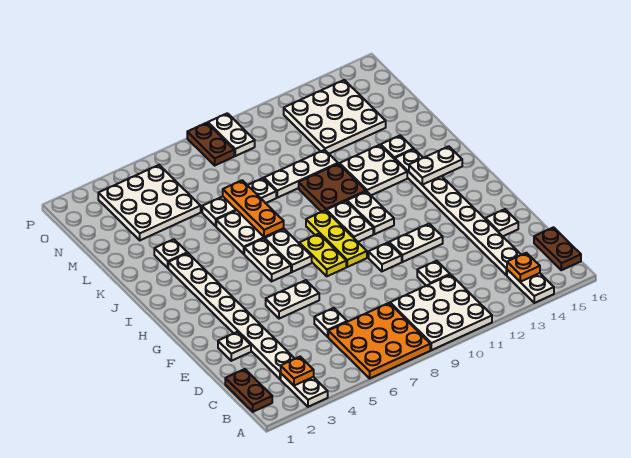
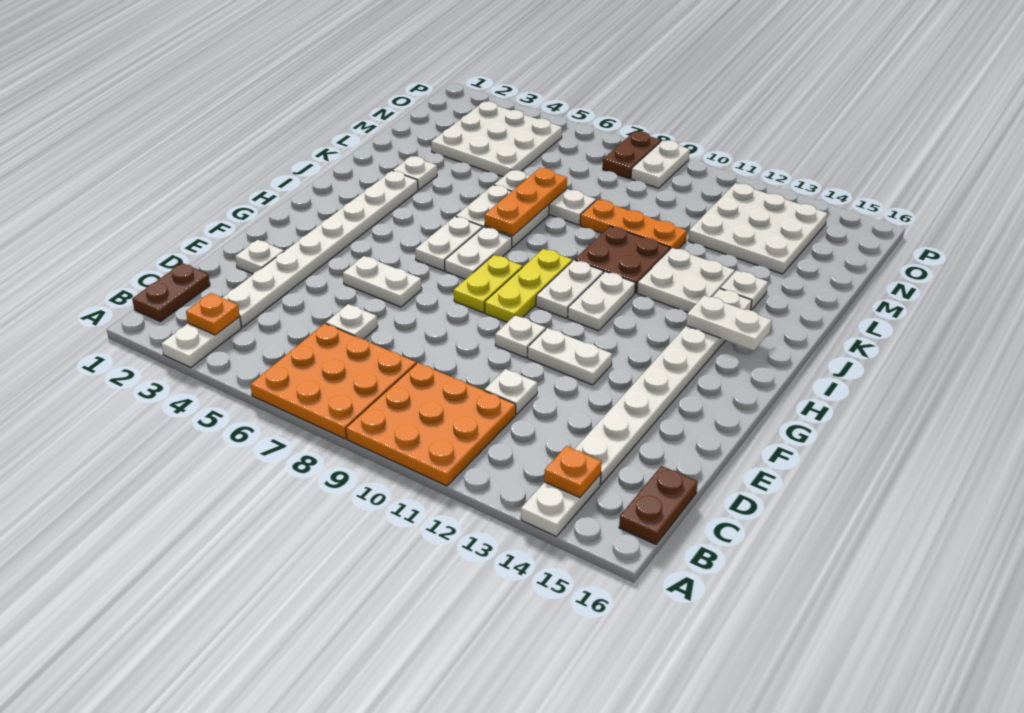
white 3x3 plate [390,275,492,350] -> orange 3x3 plate [346,363,516,486]
white 1x1 plate [485,209,518,236] -> none
white 1x3 plate [264,150,338,198] -> orange 1x3 plate [580,200,687,249]

